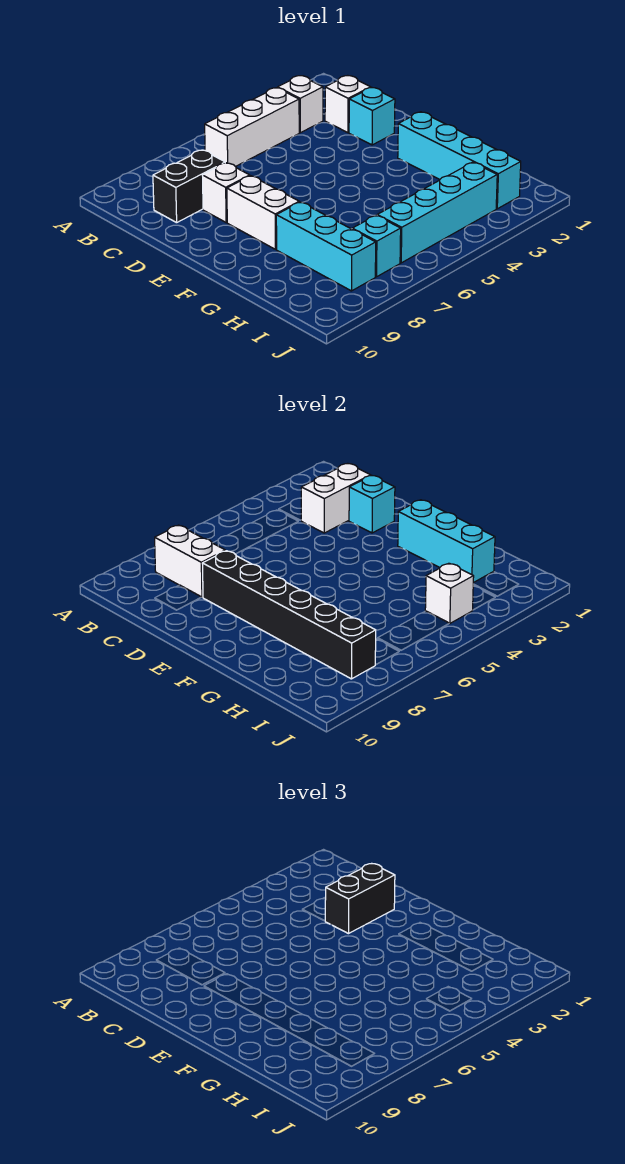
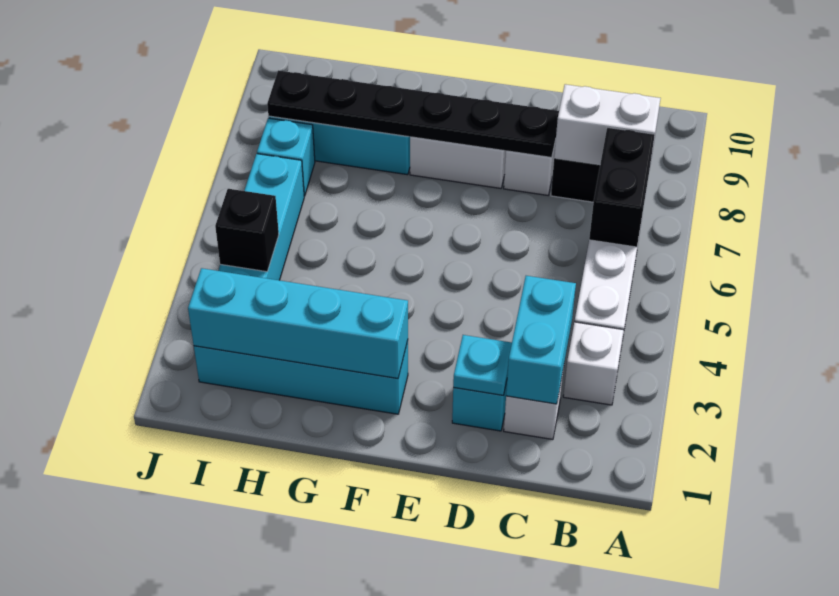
white 1x2 brick [301,464,371,533] -> cyan 1x2 brick [506,276,576,404]
cyan 1x1 brick [349,476,395,533] -> cyan 1x1 plate [453,335,512,396]
black 1x2 brick [325,864,395,934] -> black 1x2 brick moved to [589,127,655,247]
black 1x6 brick [202,551,376,679] -> black 1x6 plate [267,70,559,158]
cyan 1x3 brick [398,500,495,583] -> cyan 1x4 brick [188,268,408,378]
white 1x1 brick [425,563,474,624] -> black 1x1 brick [215,189,279,272]

